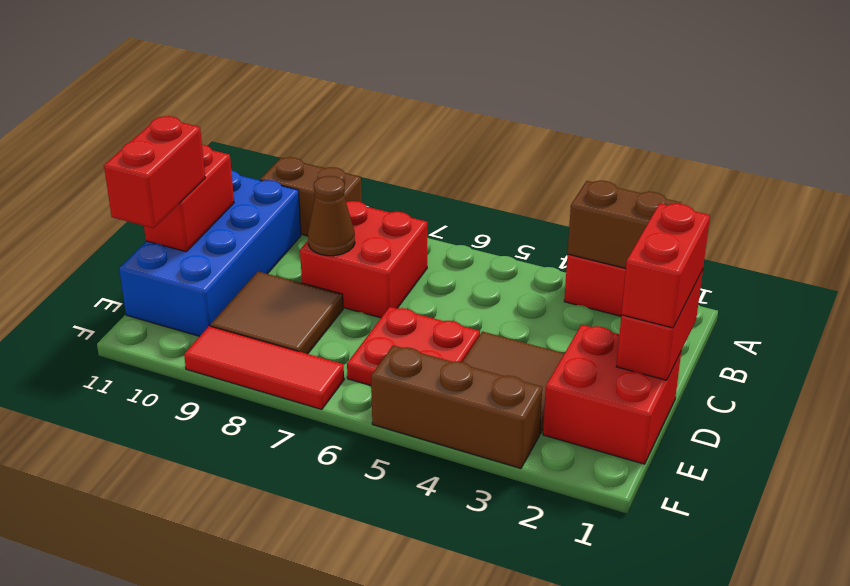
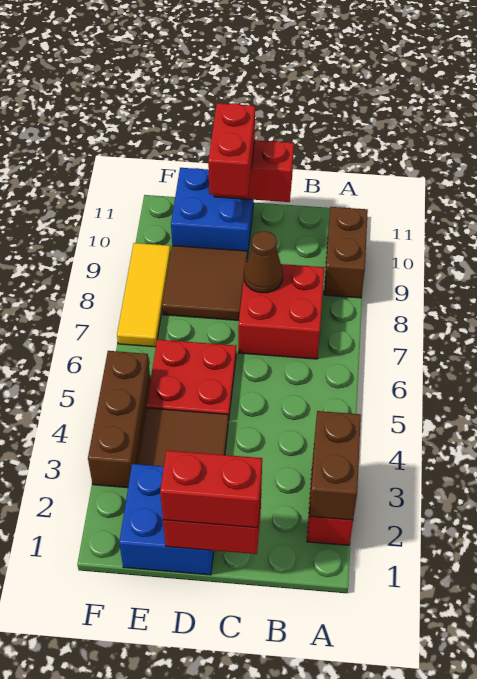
blue 2x4 brick [119,170,301,336] -> blue 2x2 brick [171,168,254,257]
red 2x2 brick [543,325,681,464] -> blue 2x2 brick [119,464,214,575]
red 1x2 brick [104,116,205,228] -> red 1x2 brick turned to [208,103,255,197]
red 1x3 tile [184,326,344,409] -> yellow 1x3 tile [117,243,171,347]

